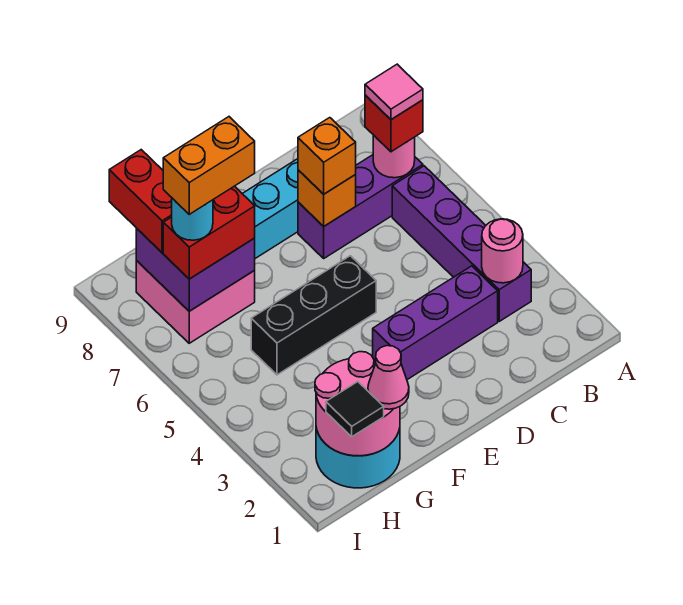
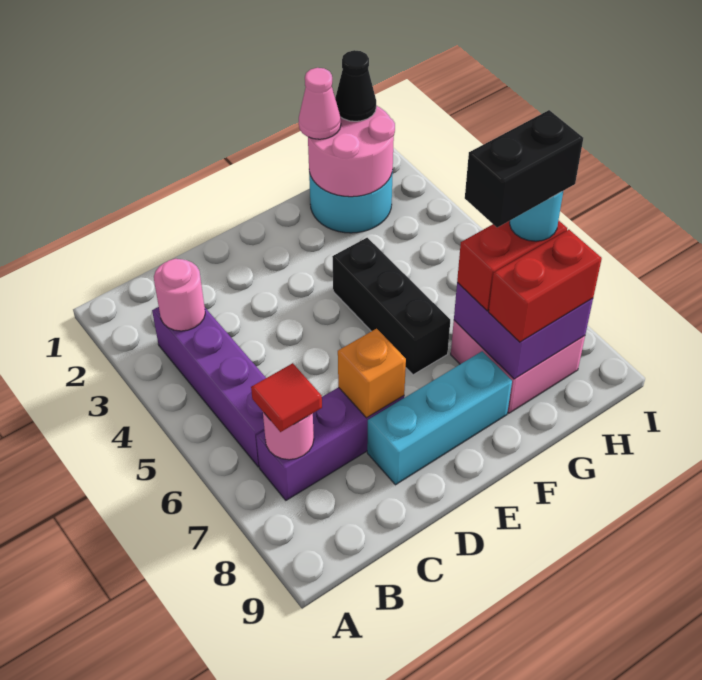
red 1x1 brick [365,95,423,152] -> red 1x1 tile [251,363,322,432]
pink 1x1 tile [365,64,423,120] -> none
purple 1x3 brick [373,266,498,380] -> none
orange 1x1 brick [298,118,356,194] -> none
black 1x3 brick [251,256,376,375] -> black 1x3 brick turned to [332,238,450,375]
orange 1x2 brick [163,117,255,214] -> black 1x2 brick [465,110,583,228]
black 1x1 tile [326,382,384,437] -> black 1x1 cone [335,50,376,121]
red 1x2 brick [109,150,172,253] -> red 1x2 brick turned to [489,230,602,342]

